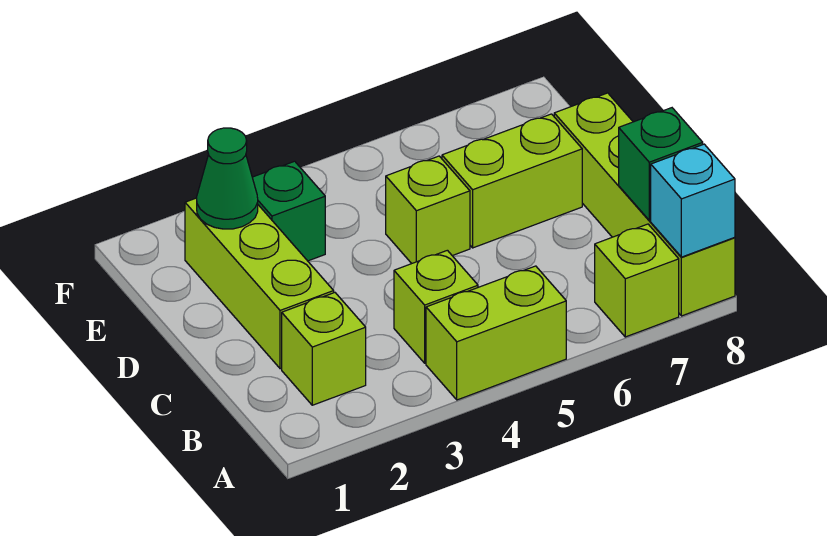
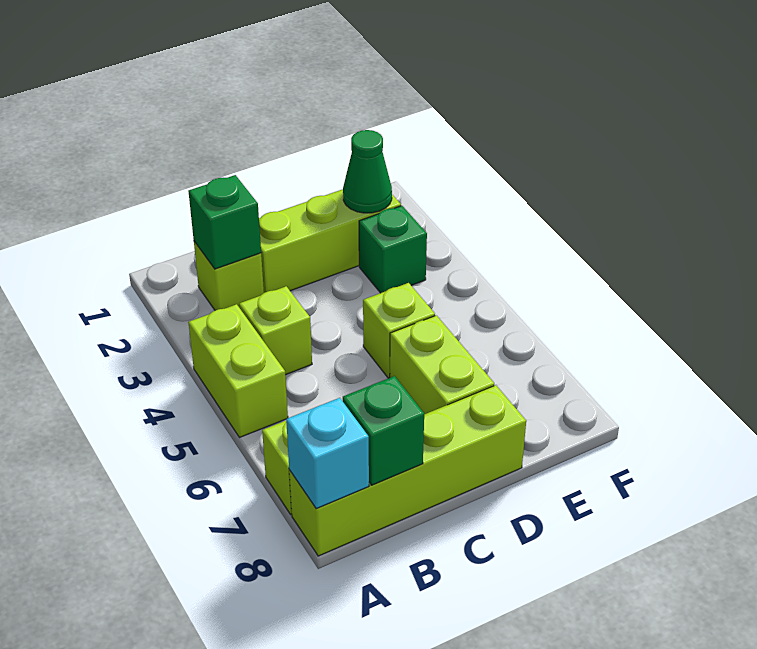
none -> green 1x1 brick [188,175,261,269]

